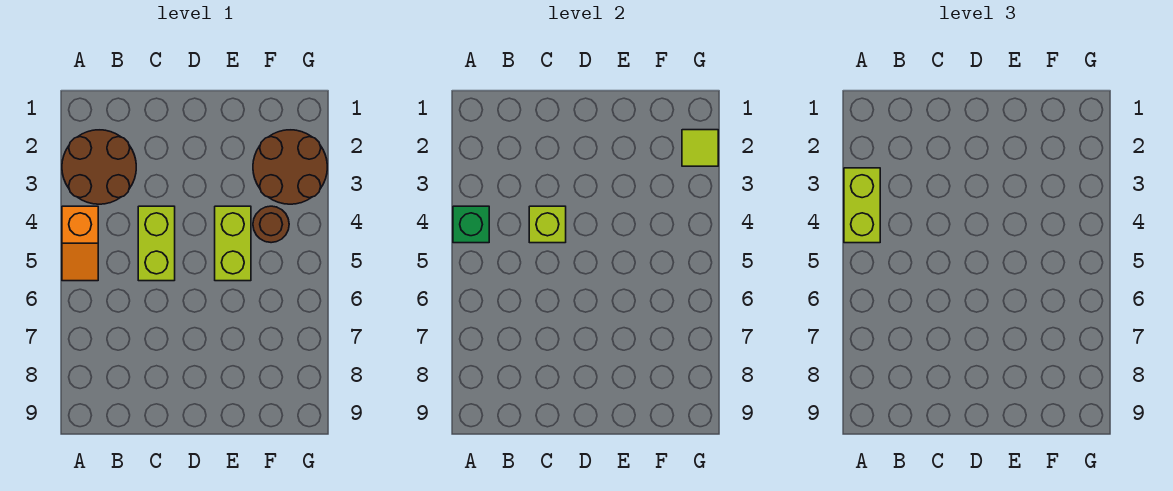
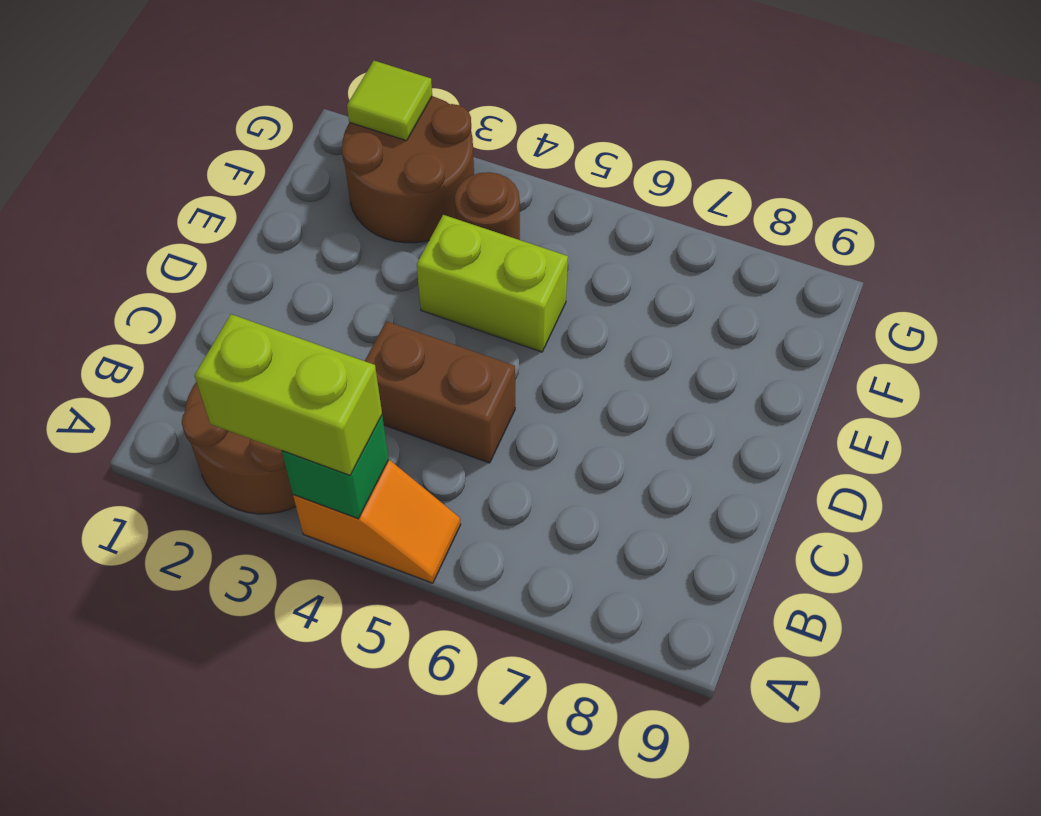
lime 1x2 brick [138,206,175,281] -> brown 1x2 brick [365,321,515,463]
lime 1x1 brick [529,206,566,243] -> none

